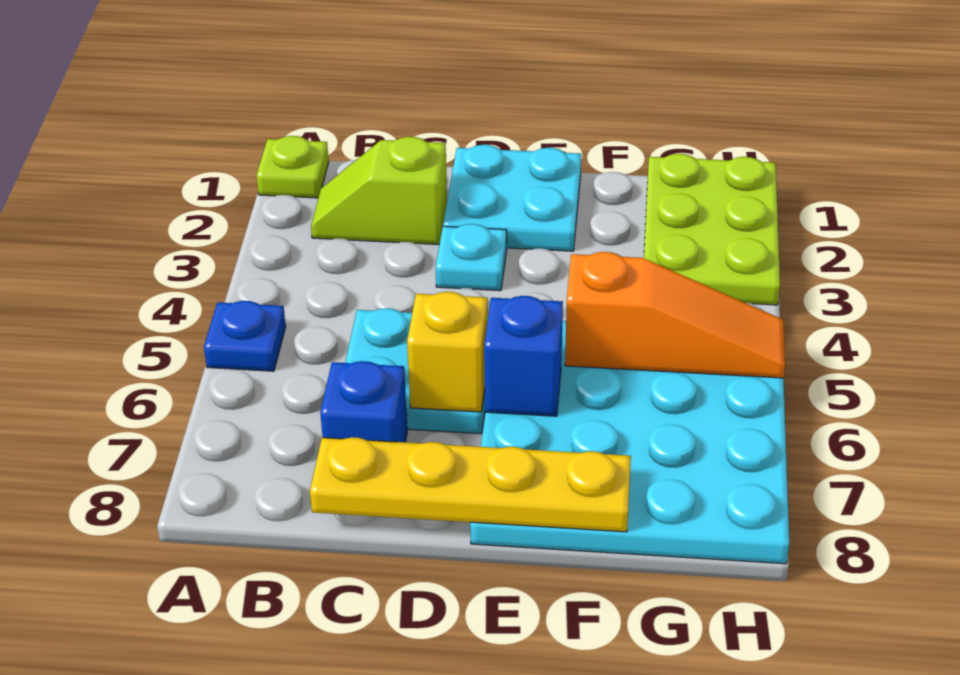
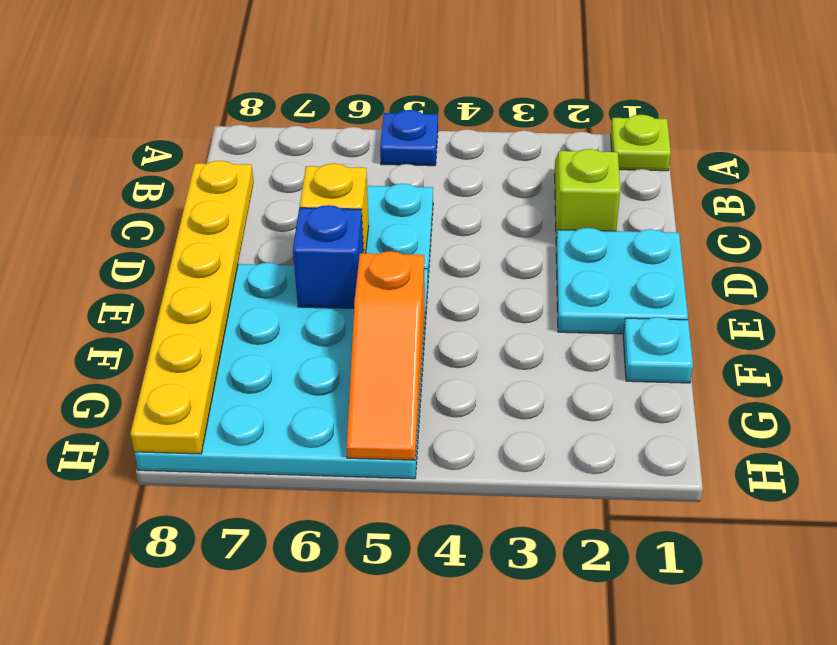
blue 1x1 brick [320,361,407,442] -> none
yellow 1x4 plate [310,437,631,532] -> yellow 1x6 plate [130,161,254,454]
cyan 1x1 plate [436,224,507,291] -> cyan 1x1 plate moved to [623,317,693,383]
lime 2x3 plate [644,154,780,305] -> none

